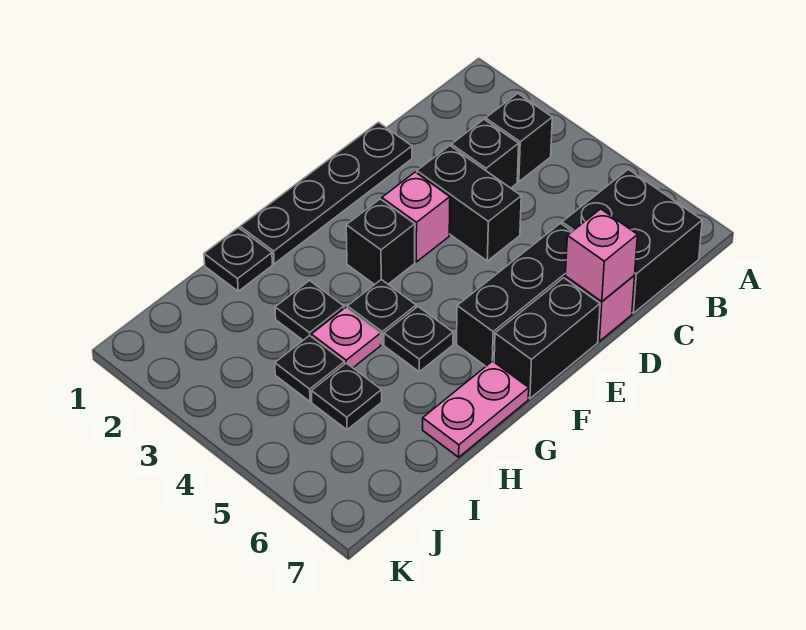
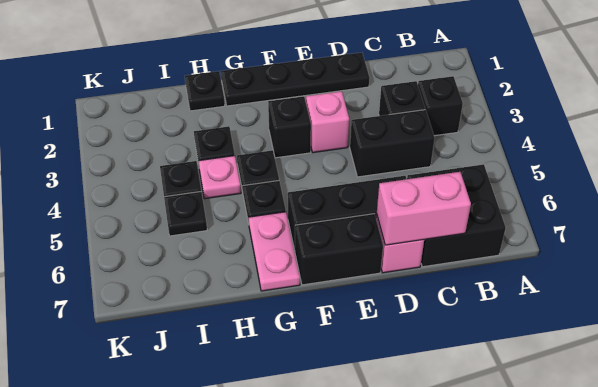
black 1x2 brick [417,146,521,261] -> black 1x2 brick turned to [350,110,435,177]
pink 1x1 brick [565,209,638,302] -> pink 1x2 brick [377,172,471,245]
pink 1x2 plate [423,361,529,457] -> pink 1x2 plate turned to [248,212,300,291]

